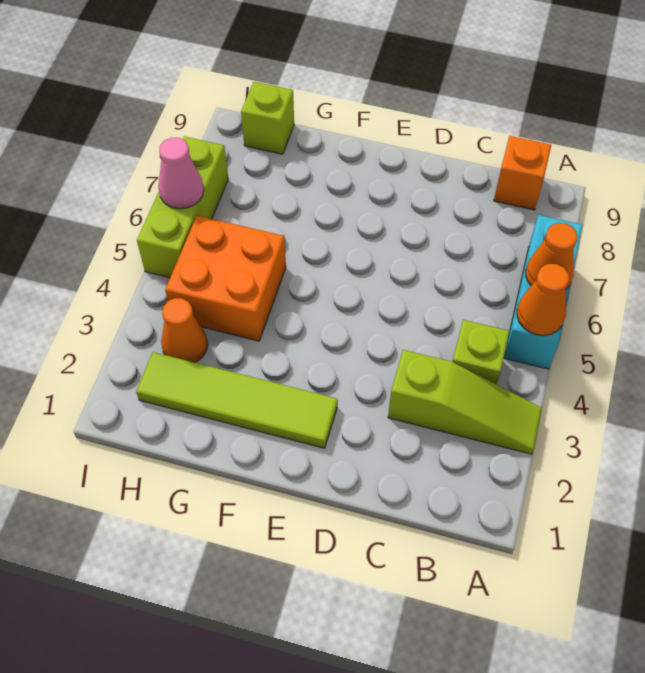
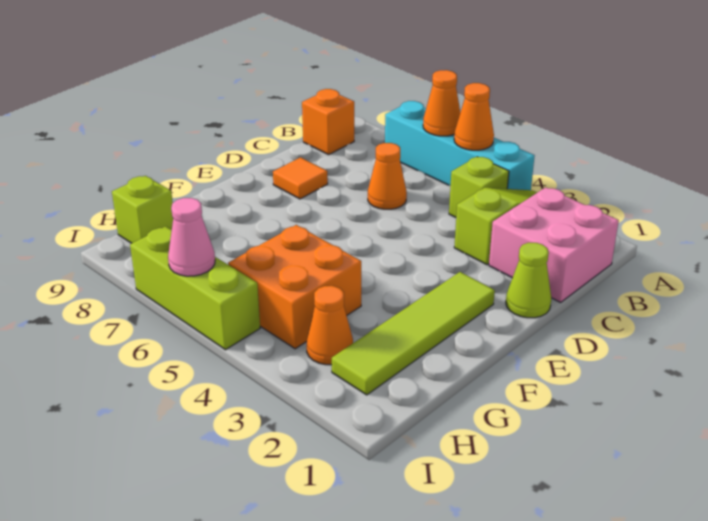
cyan 1x3 brick [504,215,582,369] -> cyan 1x4 brick [385,101,535,190]
none -> pink 2x2 brick [489,187,619,302]
none -> orange 1x1 cone [368,143,407,209]
none -> lime 1x1 cone [506,243,551,318]
none -> orange 1x1 tile [273,157,328,199]

